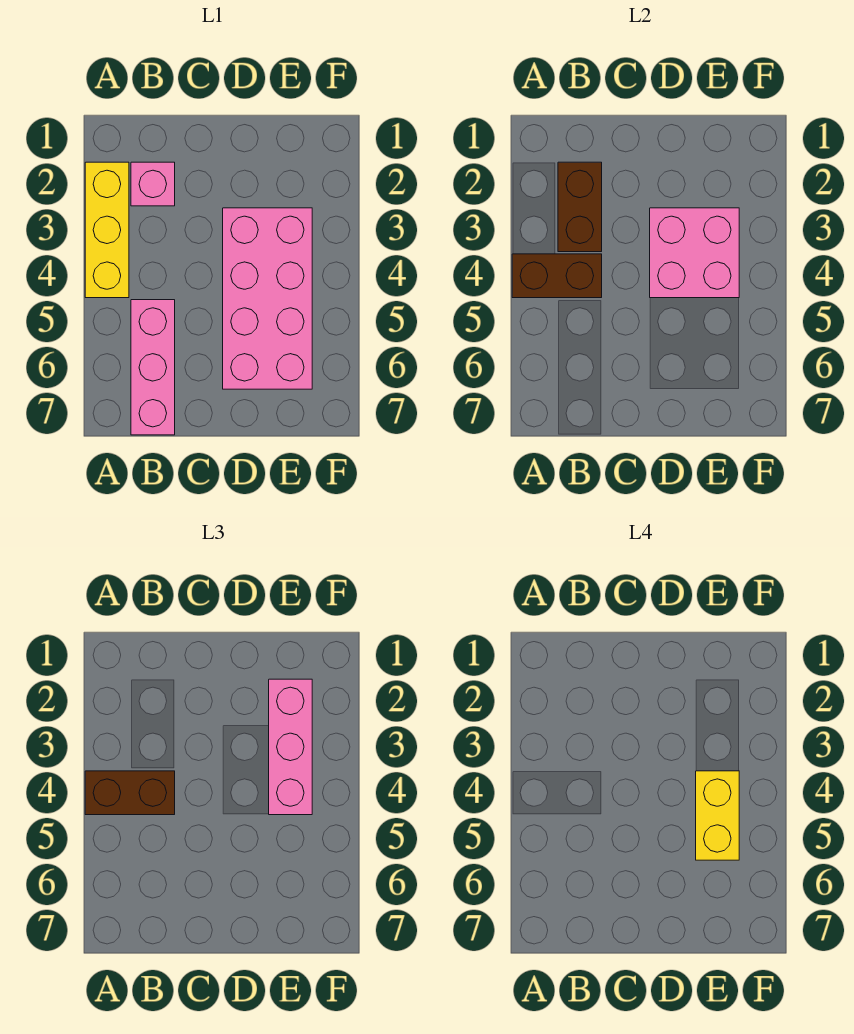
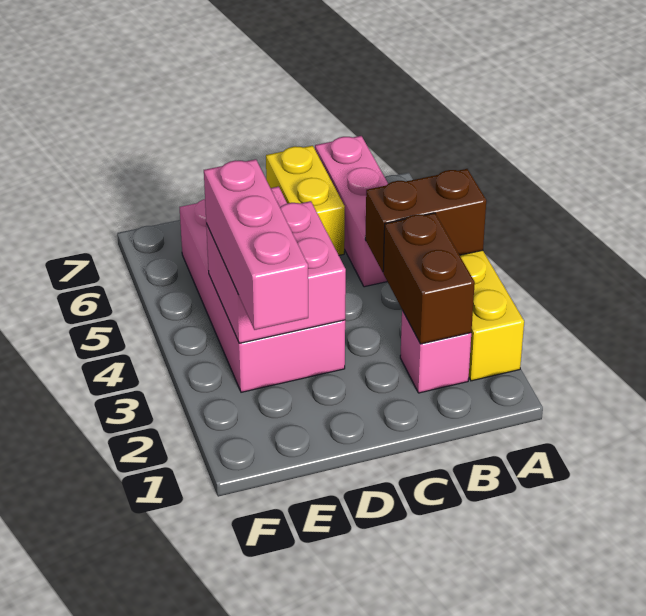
brown 1x2 brick [85,771,175,815] -> none
yellow 1x2 brick [696,771,739,860] -> yellow 1x2 brick moved to [266,146,345,255]

